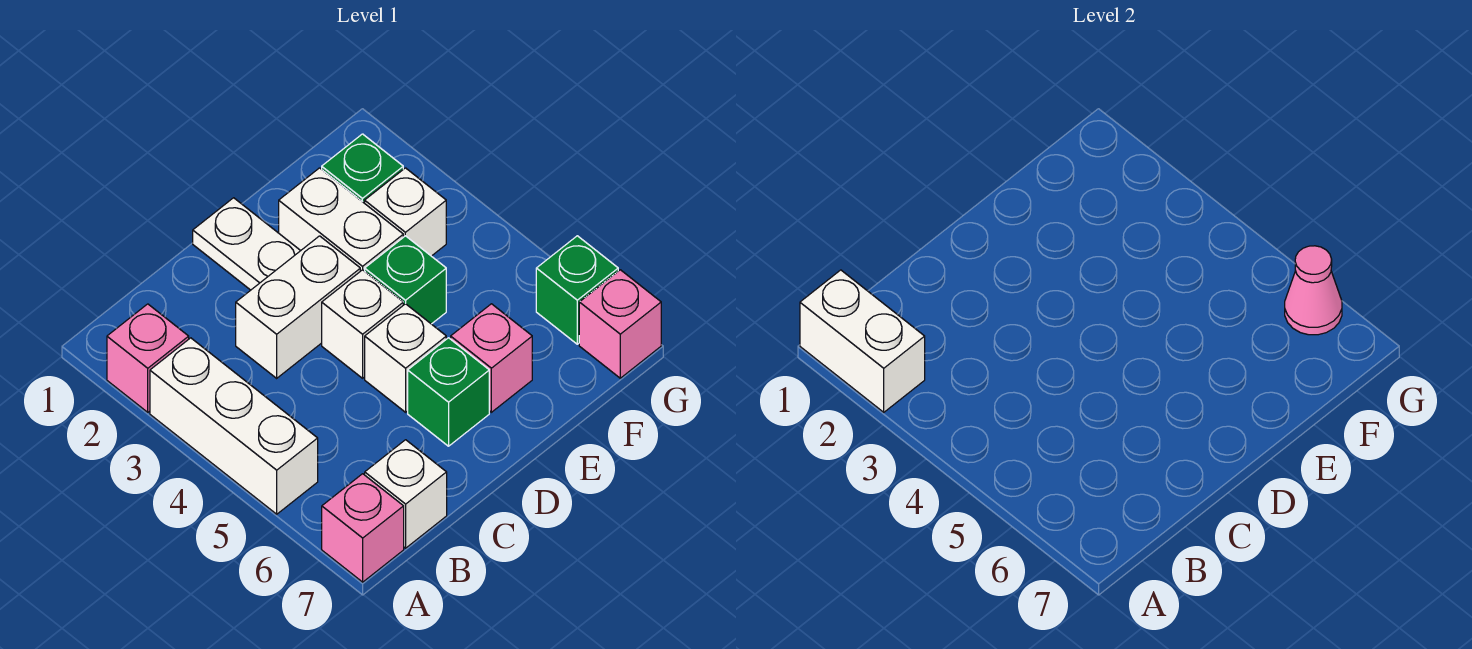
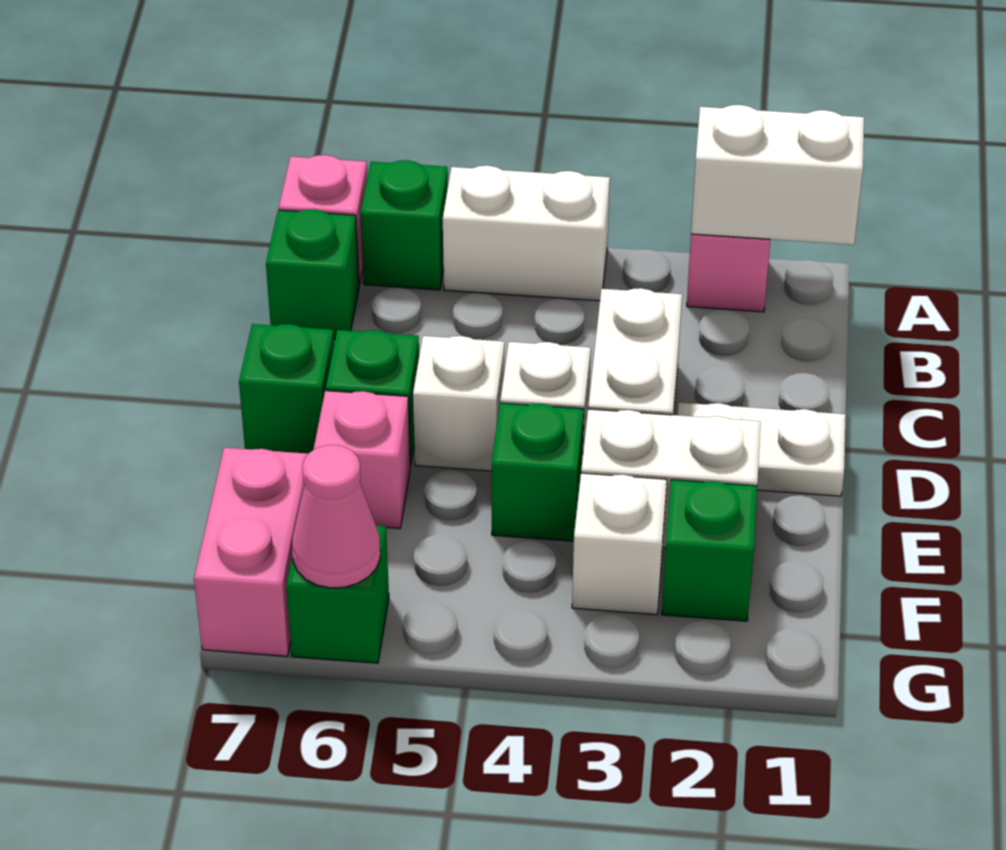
white 1x3 brick [150,338,318,514] -> white 1x2 brick [443,166,610,301]
none -> green 1x1 brick [360,160,448,290]
white 1x1 brick [365,440,447,548] -> green 1x1 brick [266,209,359,340]
none -> green 1x1 brick [239,324,334,454]
pink 1x1 brick [579,270,661,378] -> pink 1x2 brick [194,448,308,656]

